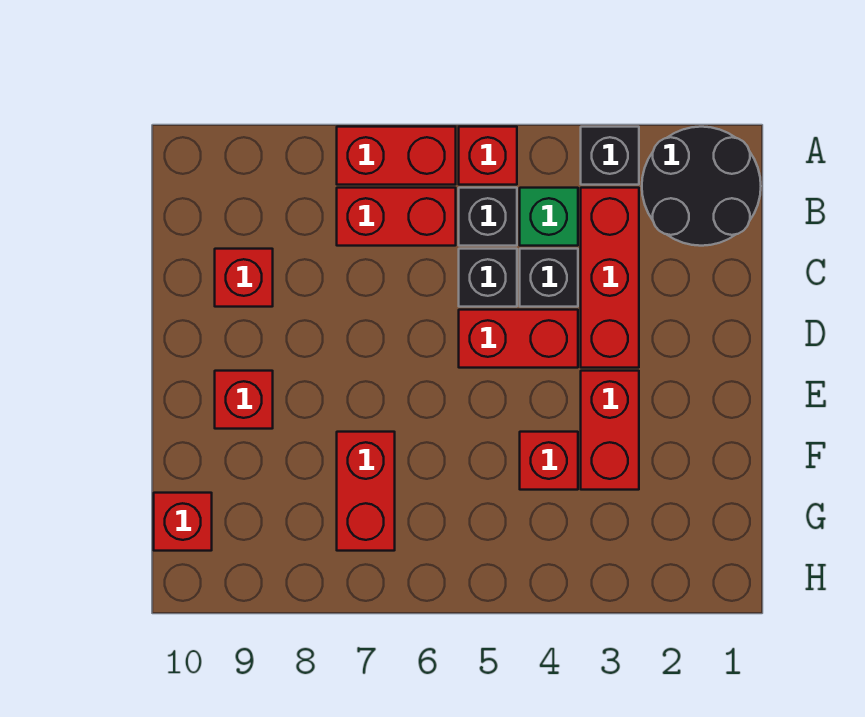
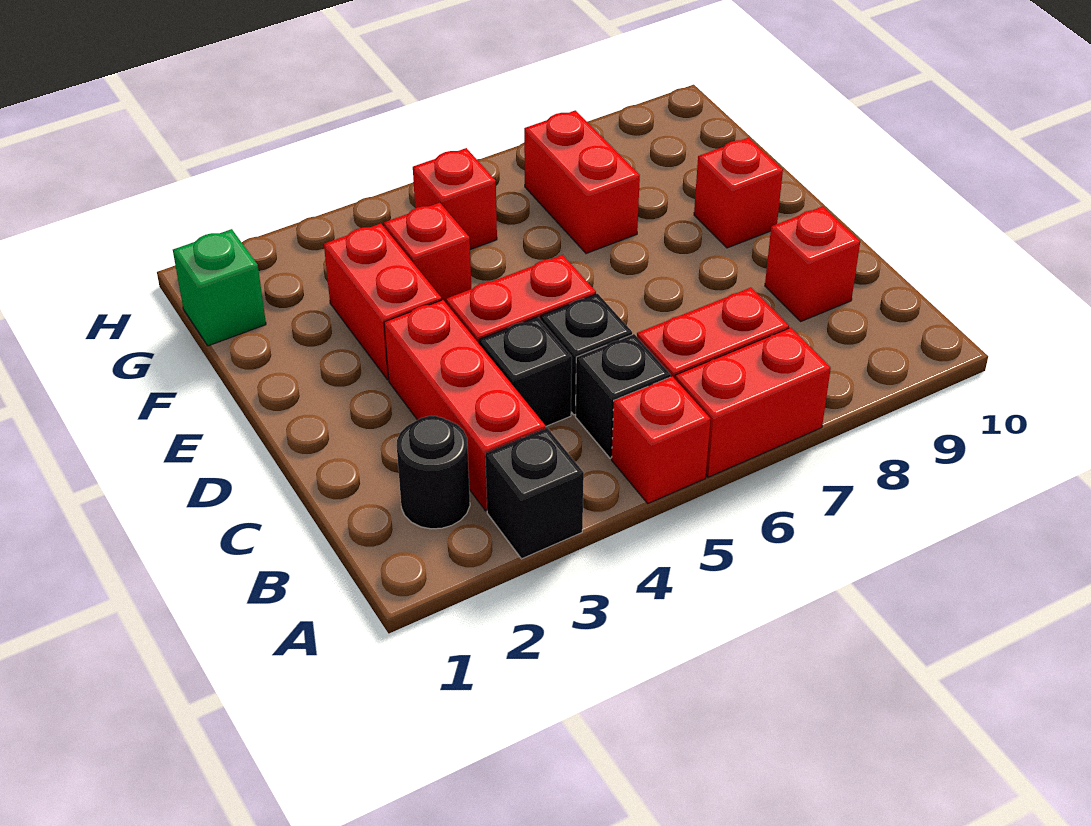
black 2x2 round brick [642,127,761,246] -> black 1x1 round brick [397,416,470,529]
green 1x1 brick [520,188,578,246] -> green 1x1 brick moved to [173,229,266,346]
red 1x1 brick [154,493,212,551] -> red 1x1 brick moved to [413,148,497,250]

